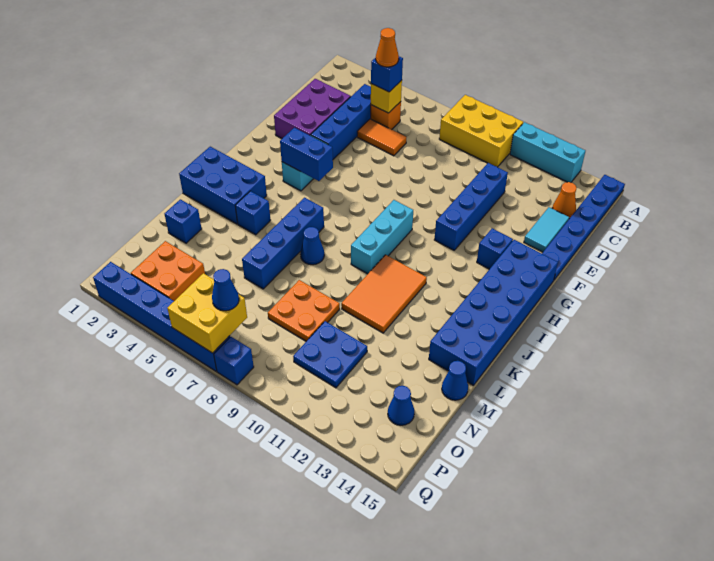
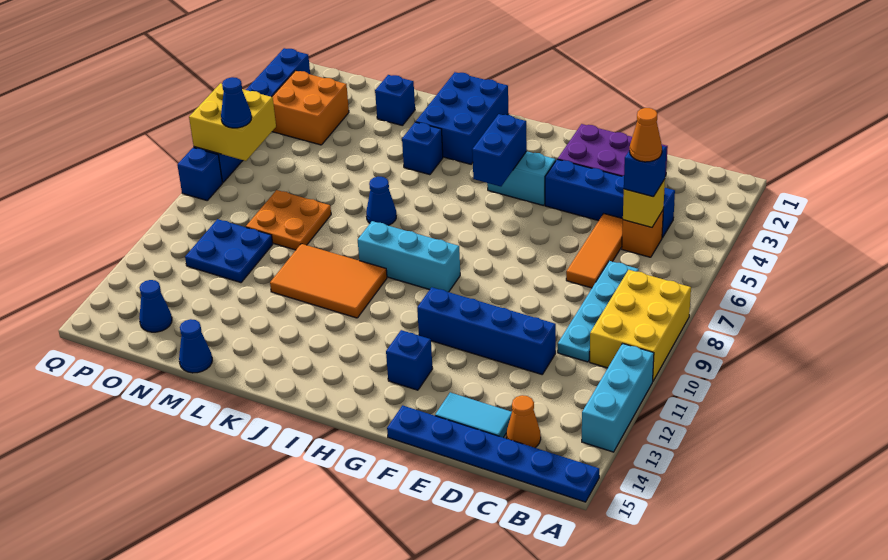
none -> cyan 1x4 plate [558,261,639,362]
orange 1x2 tile [357,119,406,156] -> orange 1x3 tile [566,214,623,288]
blue 2x6 brick [429,240,558,385] -> none
blue 1x4 brick [242,198,324,289] -> none

